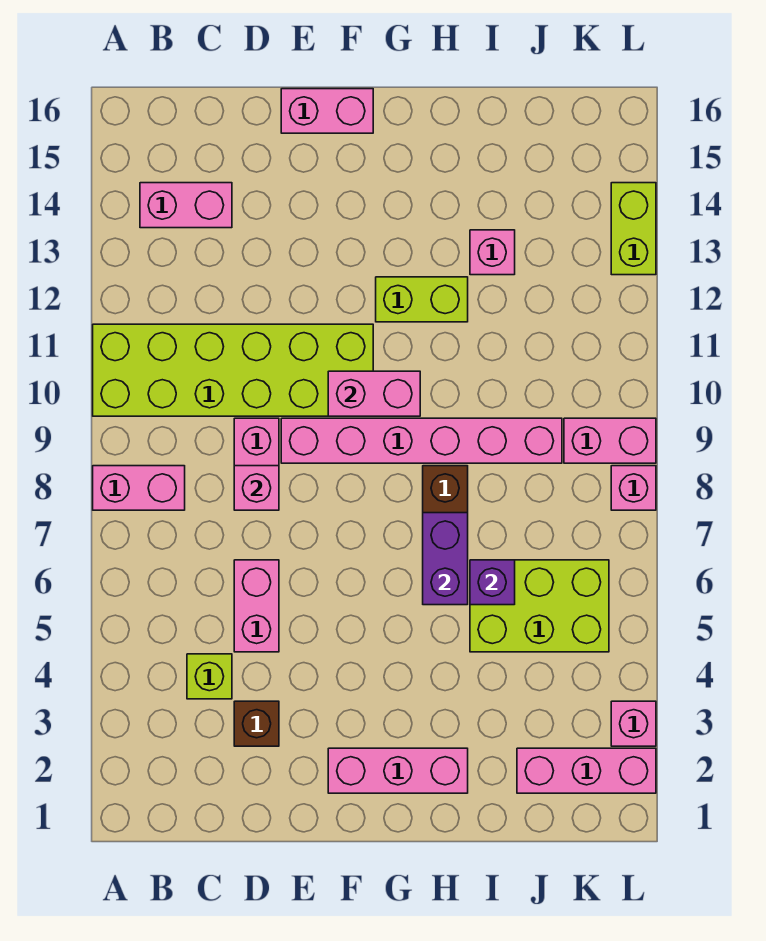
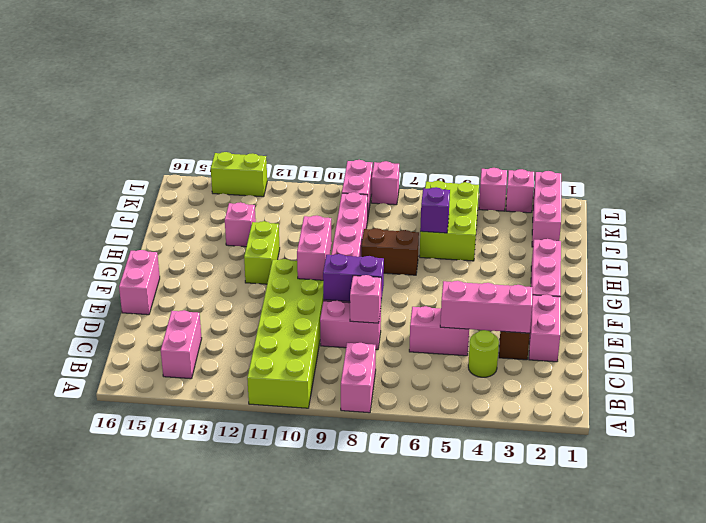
lime 1x1 brick [187,654,232,699] -> lime 1x1 round brick [468,330,499,377]
none -> pink 1x2 brick [529,295,561,362]
none -> pink 1x3 brick [440,281,533,333]
purple 1x2 brick [423,513,468,605] -> purple 1x2 brick moved to [323,254,384,301]
none -> pink 1x1 brick [479,168,507,211]

